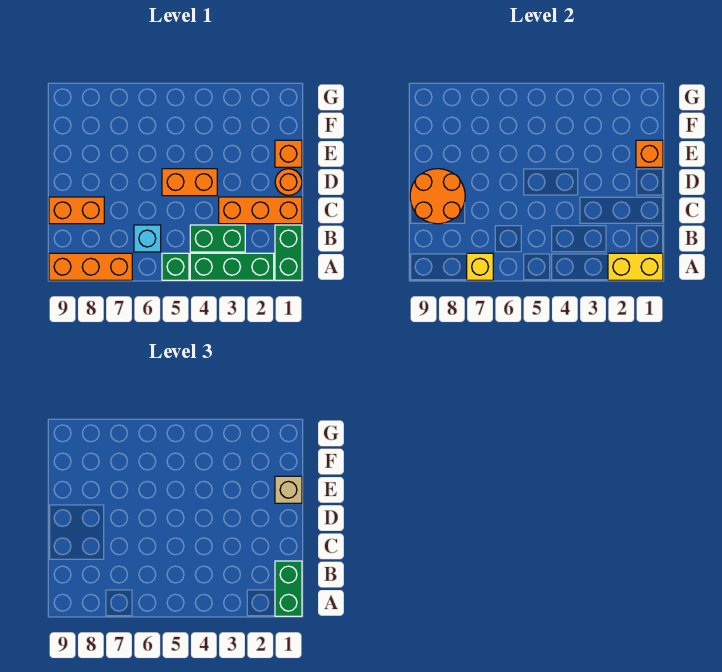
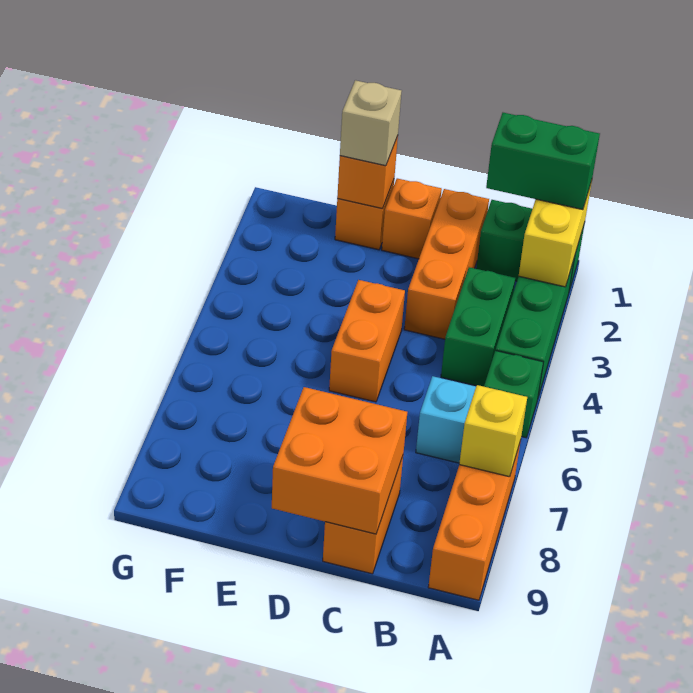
orange 2x2 round brick [410,169,465,224] -> orange 2x2 brick [272,387,407,534]
orange 1x1 round brick [275,169,302,195] -> orange 1x1 brick [382,178,442,259]

